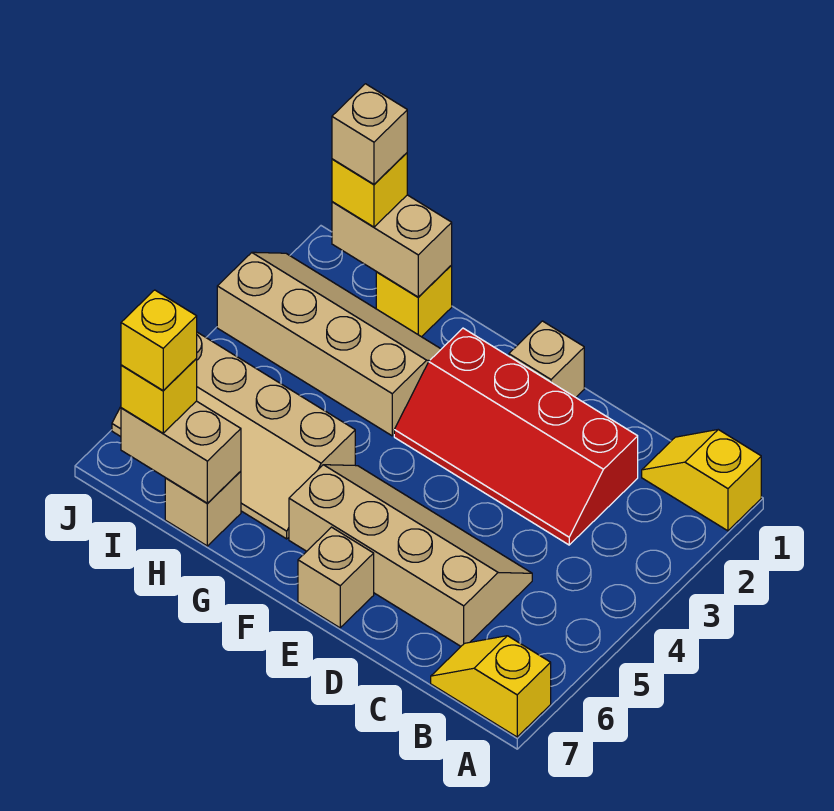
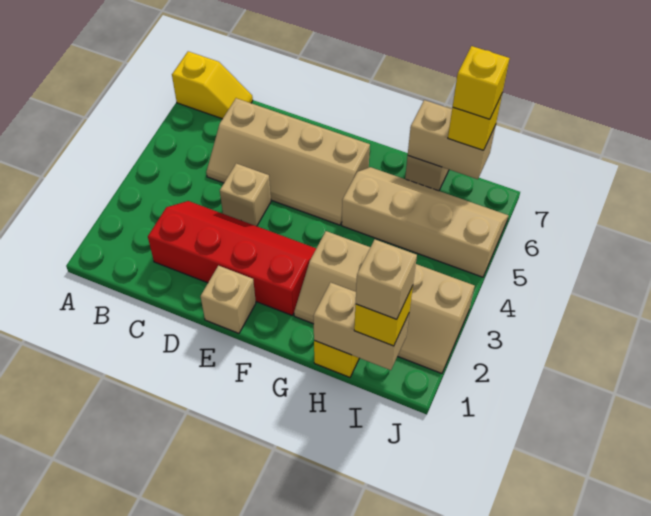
yellow 1x2 slope [642,430,761,531] -> none
tan 1x1 brick [298,527,374,628] -> tan 1x1 brick moved to [220,163,271,226]

